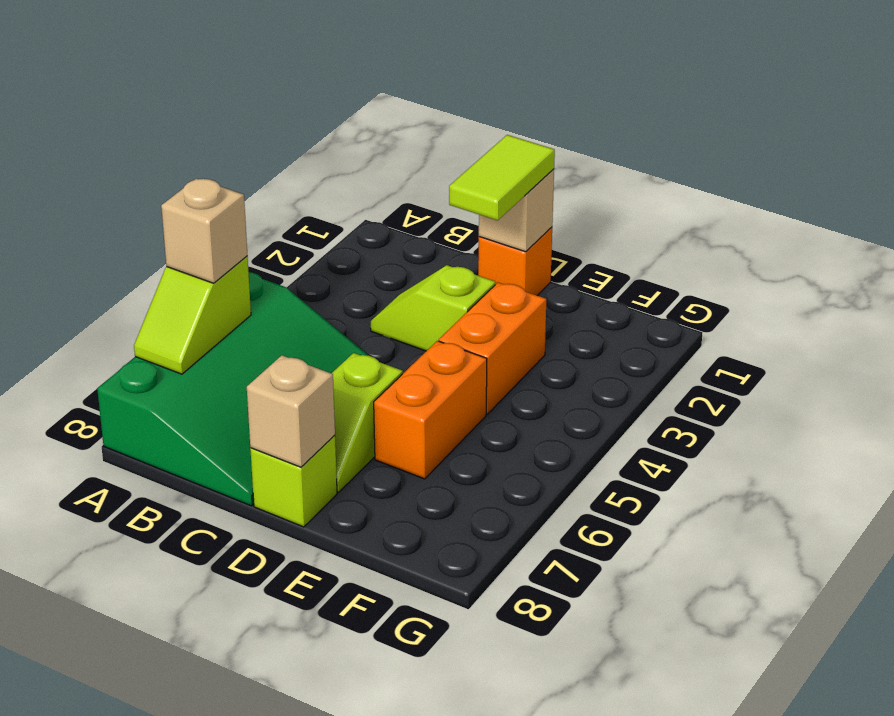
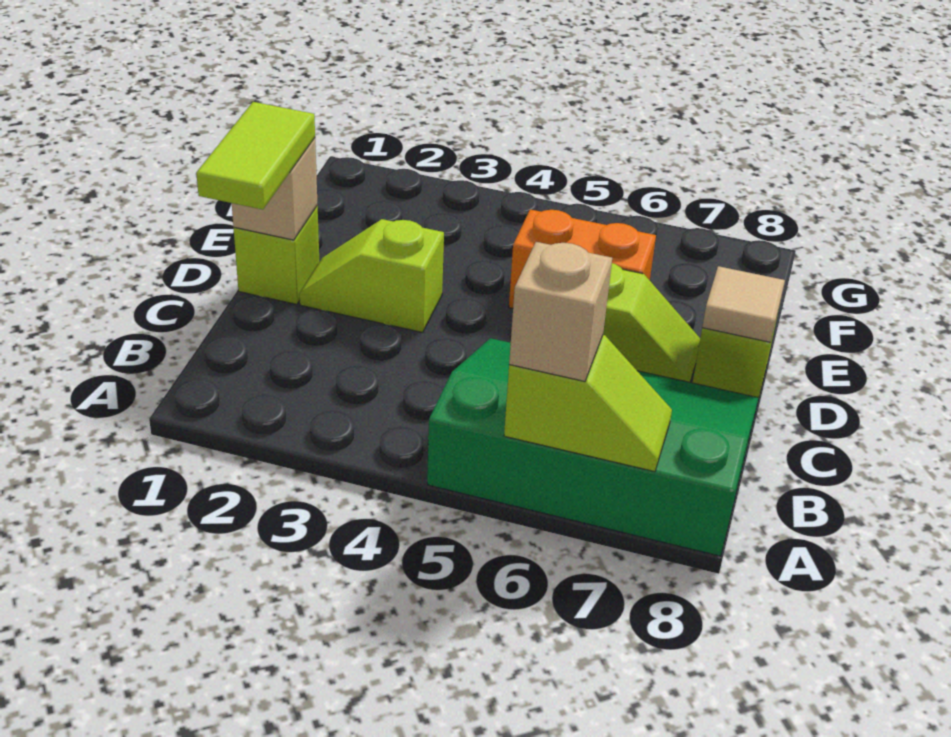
lime 1x2 slope [371,265,496,351] -> lime 1x2 slope turned to [299,219,444,332]
orange 1x1 brick [478,227,552,295] -> lime 1x1 brick [234,206,319,304]
lime 1x2 tile [449,135,555,220] -> lime 1x2 tile turned to [196,102,315,210]
tan 1x1 brick [247,355,335,467] -> tan 1x1 tile [702,266,785,342]
orange 1x2 brick [439,282,546,414] -> none

